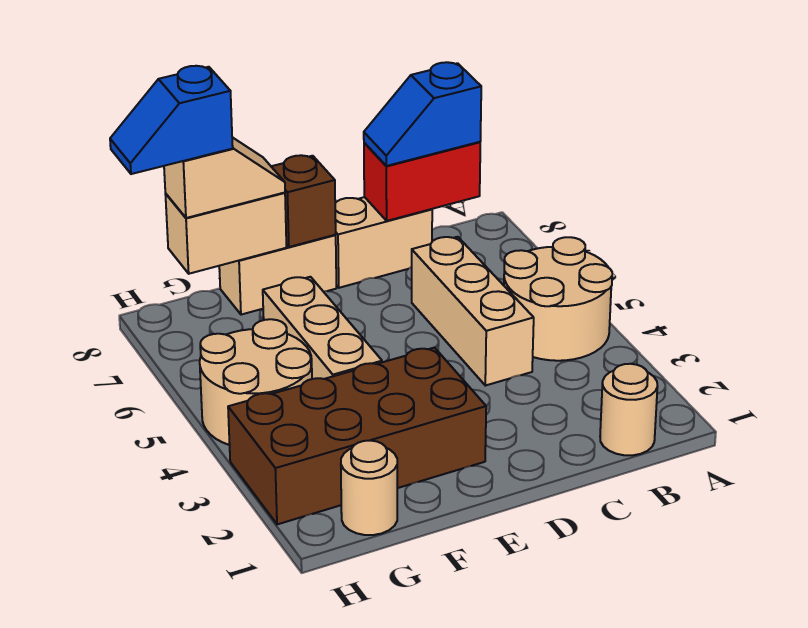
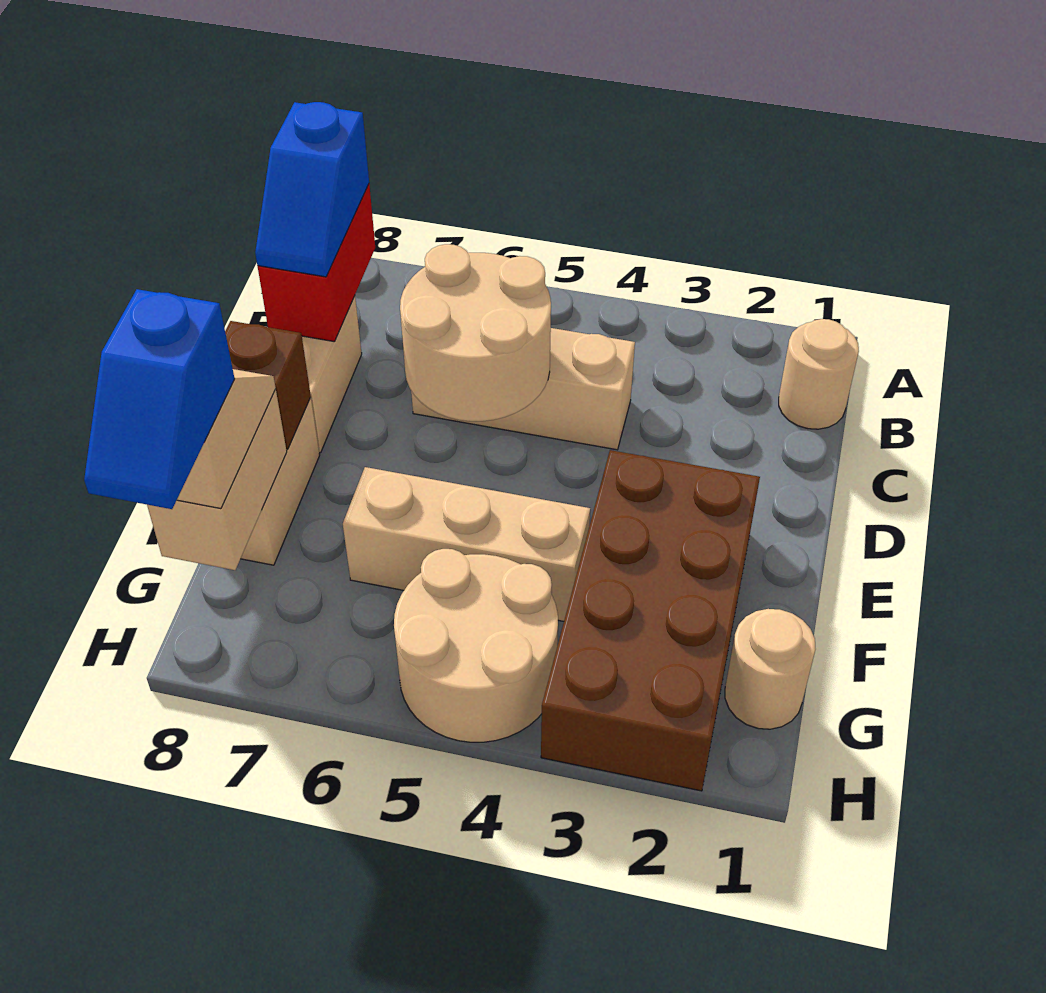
tan 2x2 round brick [504,237,612,361] -> tan 2x2 round brick moved to [400,244,551,421]

